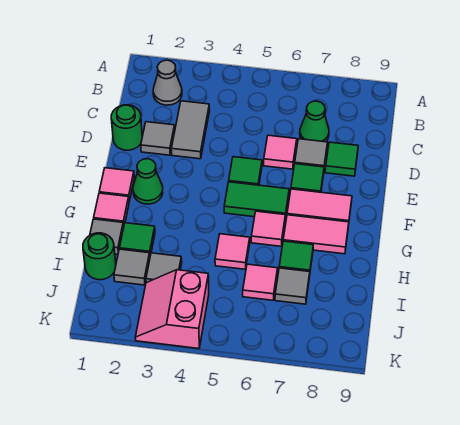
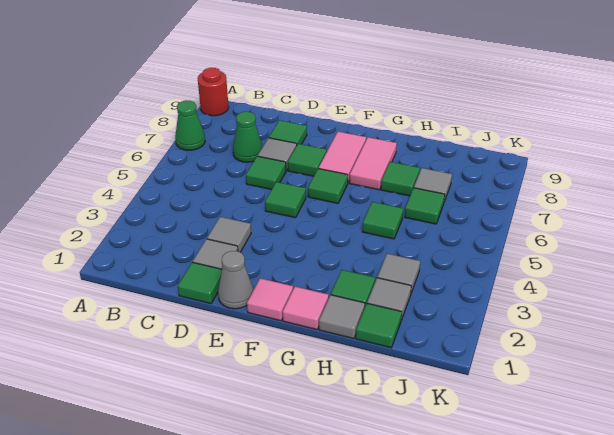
none -> red 1x1 round brick [198,68,229,116]
grey 1x1 cone [153,60,182,105] -> grey 1x1 cone moved to [218,251,253,309]
grey 1x2 tile [171,101,210,159] -> grey 1x1 tile [207,217,251,252]
green 1x1 round brick [111,105,142,150] -> green 1x1 tile [178,262,222,304]
pink 1x1 tile [264,135,297,169] -> green 1x1 tile [246,156,286,190]
green 1x1 cone [133,159,163,204] -> green 1x1 cone moved to [175,101,205,150]
green 1x2 tile [224,182,289,219] -> green 1x1 tile [308,169,348,203]
pink 1x1 tile [251,211,285,246] -> none
pink 1x1 tile [215,234,250,269] -> green 1x1 tile [362,202,403,239]
green 1x1 round brick [83,233,116,280] -> green 1x1 tile [356,304,402,348]
pink 1x1 tile [243,264,278,300] -> green 1x1 tile [405,188,445,224]
pink 2x2 slope [135,270,209,349] -> none

